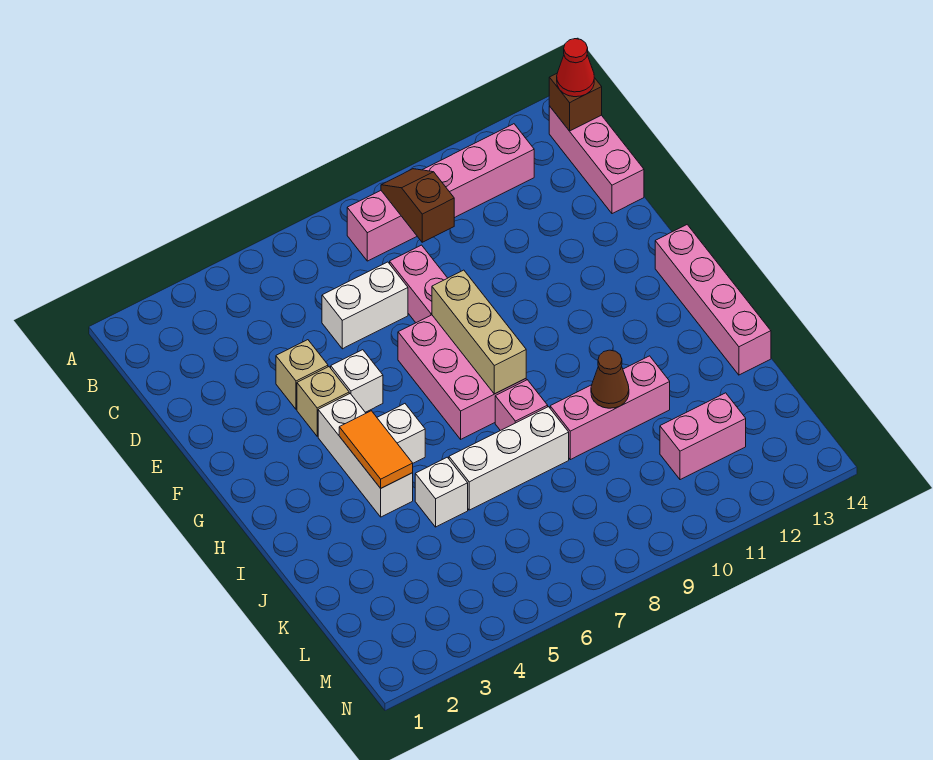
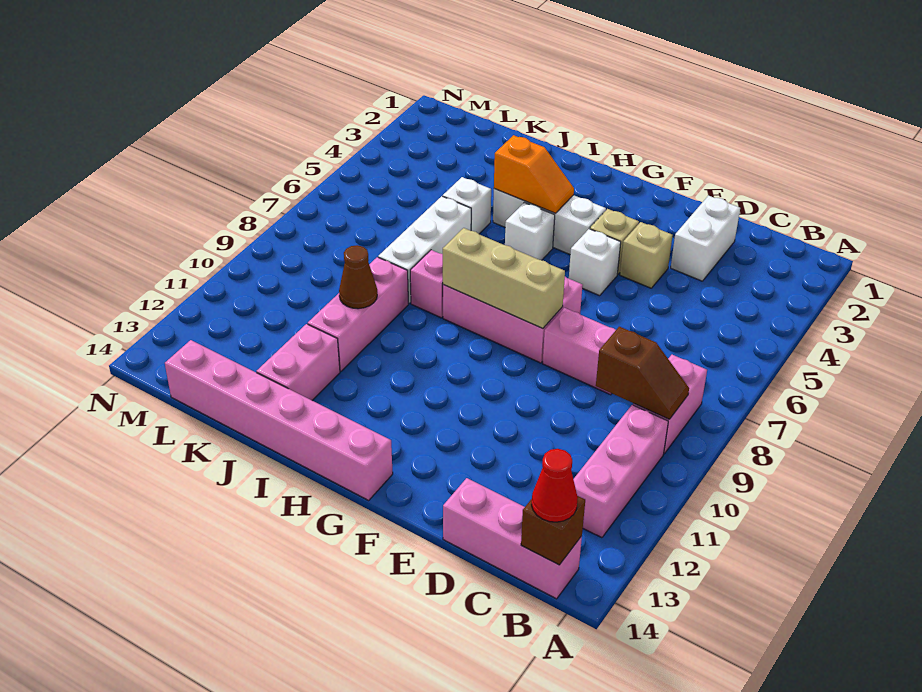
white 1x2 brick [322,262,408,349] -> white 1x2 brick moved to [671,196,740,281]
pink 1x4 brick [655,225,771,375] -> pink 1x6 brick [165,340,393,500]
orange 1x2 tile [339,411,413,488] -> orange 1x2 slope [494,135,574,213]
pink 1x2 brick [660,393,746,480] -> pink 1x2 brick moved to [256,324,340,400]

